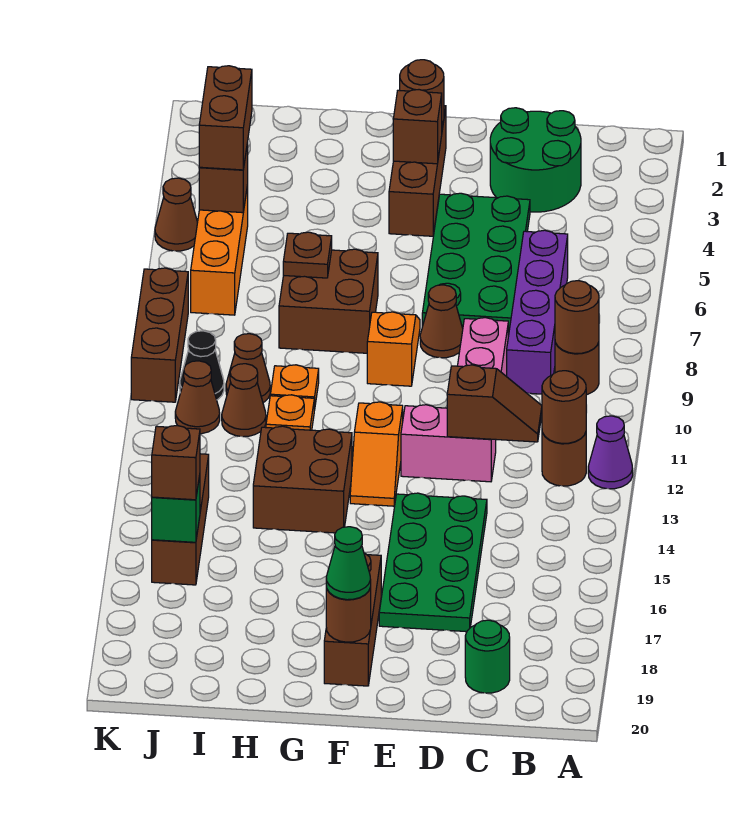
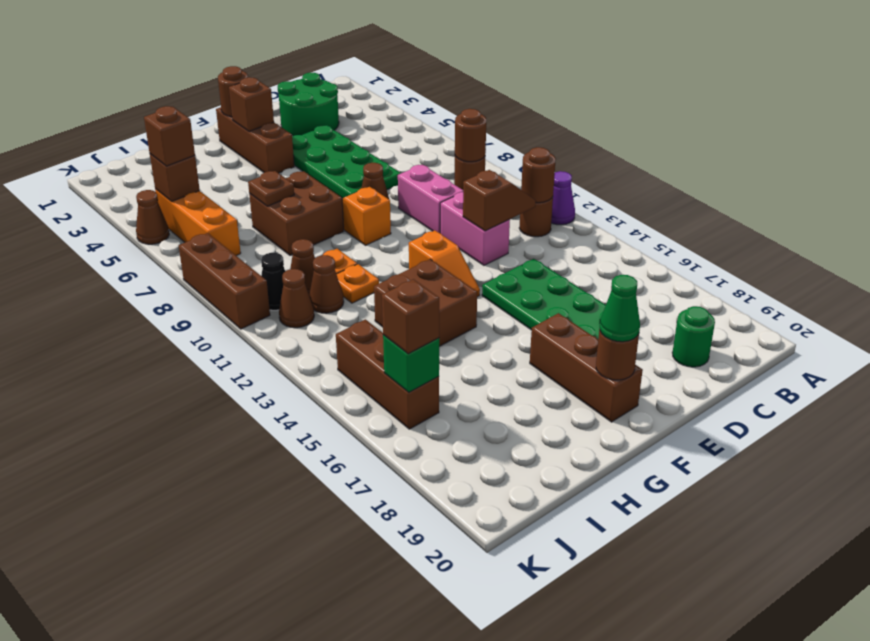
purple 1x4 brick [507,230,568,394] -> none
pink 1x2 brick [401,405,496,482] -> pink 1x2 brick turned to [440,192,510,265]
brown 1x2 brick [199,66,252,170] -> brown 1x1 brick [144,106,195,166]

